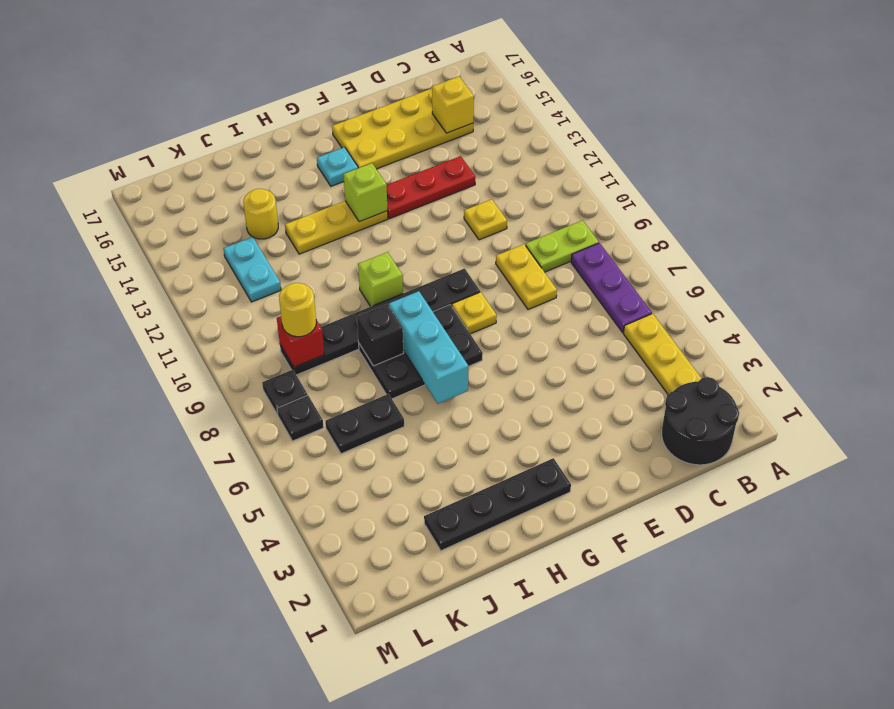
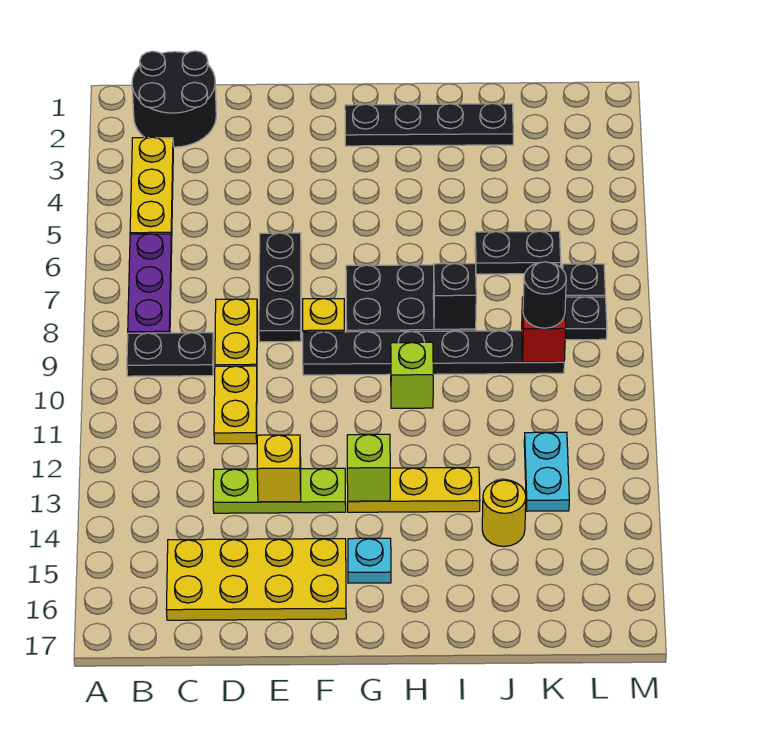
lime 1x2 plate [526,220,599,272] -> black 1x2 plate [127,333,214,376]
yellow 1x1 brick [432,76,474,133] -> yellow 1x1 brick moved to [257,435,301,502]
yellow 1x1 plate [464,199,507,240] -> yellow 1x2 plate [214,366,257,444]
red 1x3 plate [387,156,475,219] -> lime 1x3 plate [213,468,346,513]
none -> black 1x3 plate [259,233,301,342]
cyan 1x3 brick [389,291,468,404] -> none
yellow 1x1 round brick [279,283,316,337] -> black 1x1 round brick [523,262,566,328]

